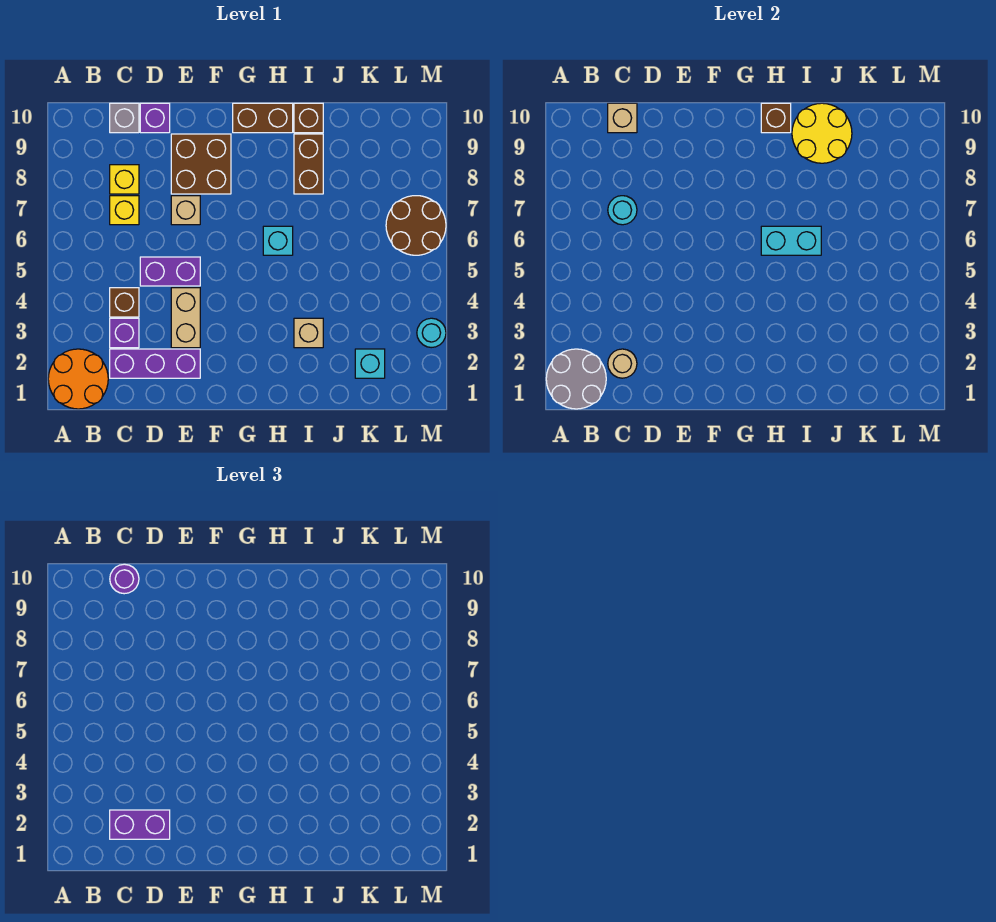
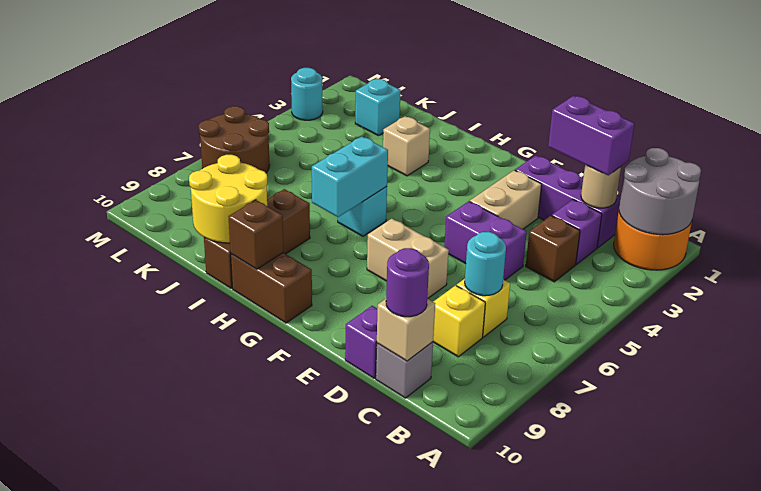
tan 1x1 brick [171,196,200,225] -> tan 1x2 brick [367,218,449,299]
brown 2x2 brick [171,134,231,194] -> none
cyan 1x2 brick [761,226,821,255] -> cyan 1x2 brick turned to [312,136,388,217]

